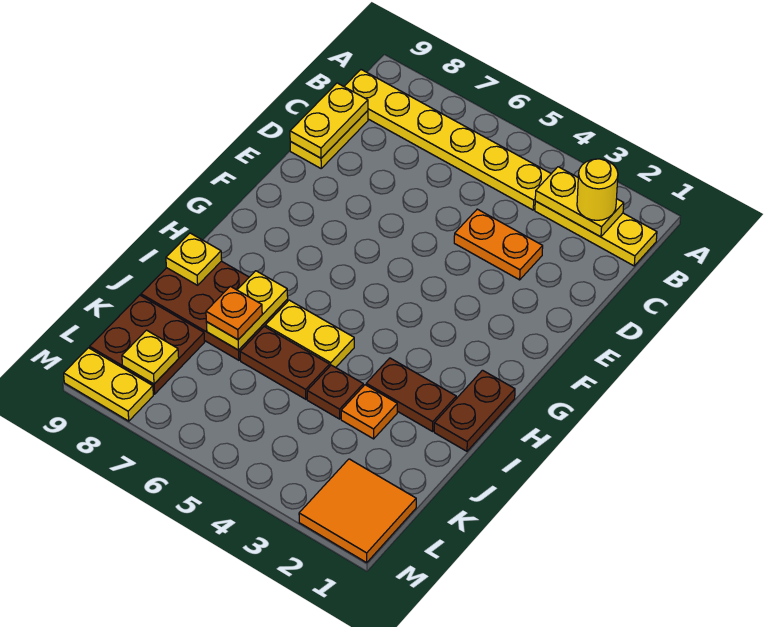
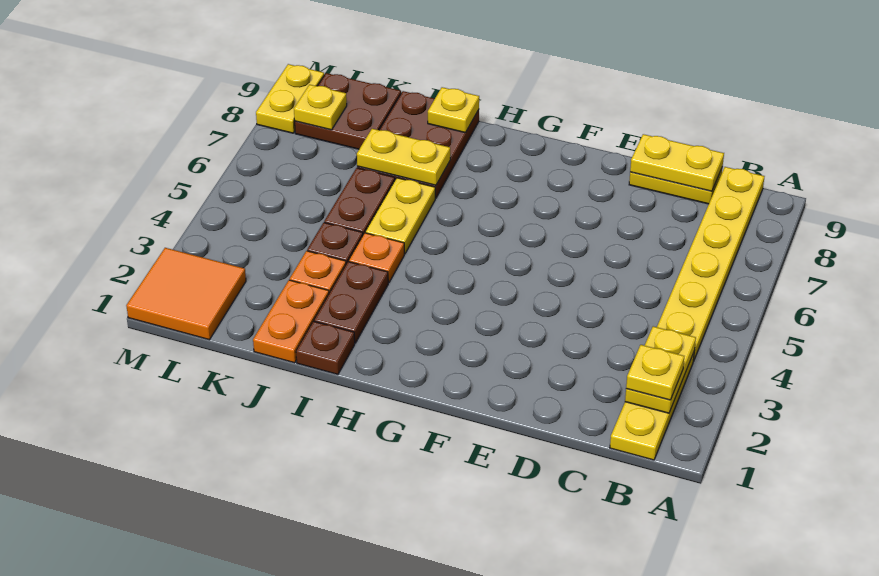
yellow 1x1 round brick [577,159,618,220] -> yellow 1x1 plate [626,345,684,400]
orange 1x2 plate [454,209,543,280] -> orange 1x2 plate moved to [253,280,329,363]
brown 1x2 plate [434,370,515,451] -> brown 1x1 plate [296,321,355,375]
orange 1x1 plate [206,286,262,340] -> orange 1x1 plate moved to [349,233,404,283]

